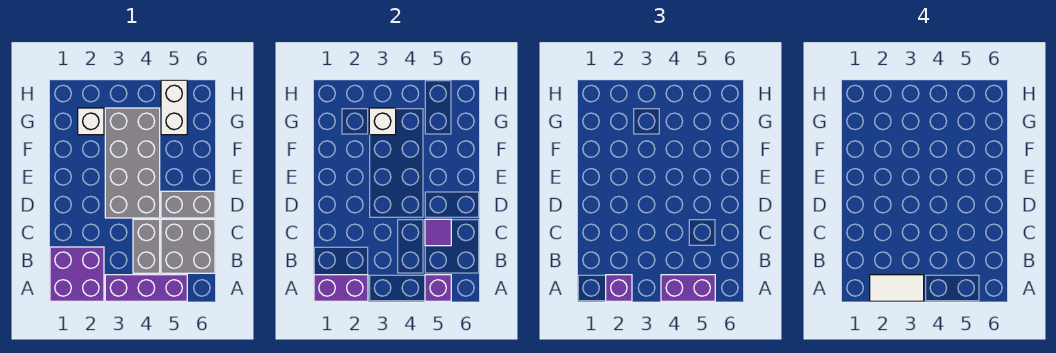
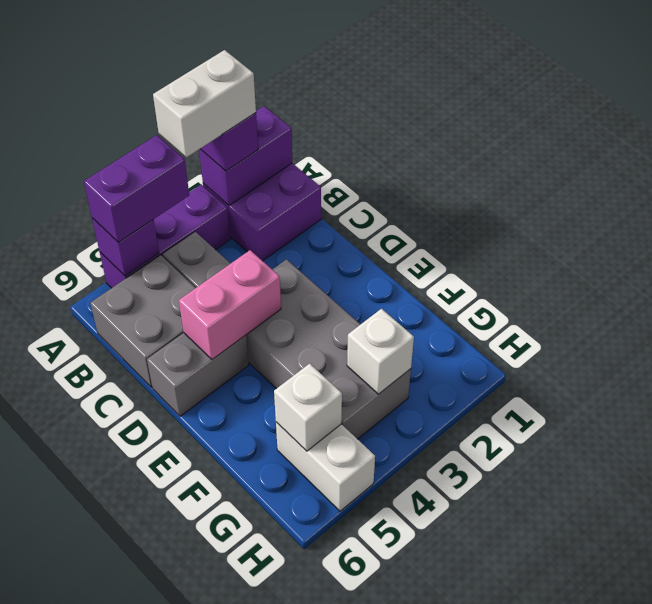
white 1x2 tile [870,275,924,301] -> white 1x2 brick [153,50,256,157]
purple 1x1 tile [425,219,451,246] -> none
none -> pink 1x2 brick [179,250,281,359]
white 1x1 brick [78,108,104,135] -> white 1x1 brick moved to [274,363,342,451]

